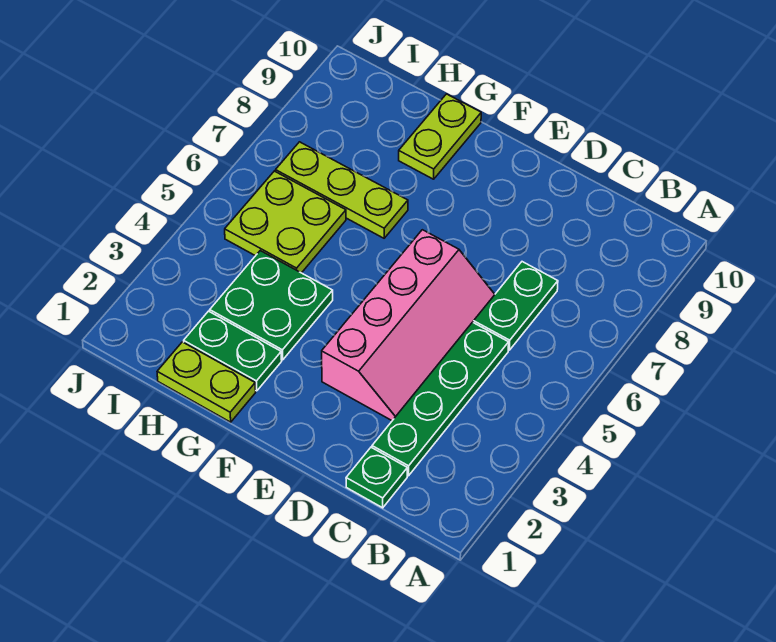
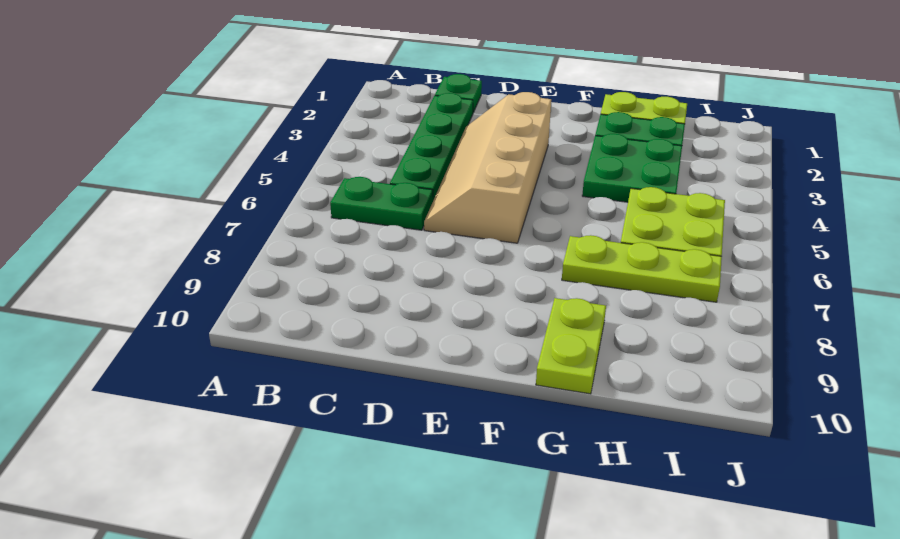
green 1x2 plate [474,262,558,350] -> green 1x2 plate turned to [330,177,433,230]
pink 2x4 slope [322,230,495,421] -> tan 2x4 slope [424,92,551,243]

